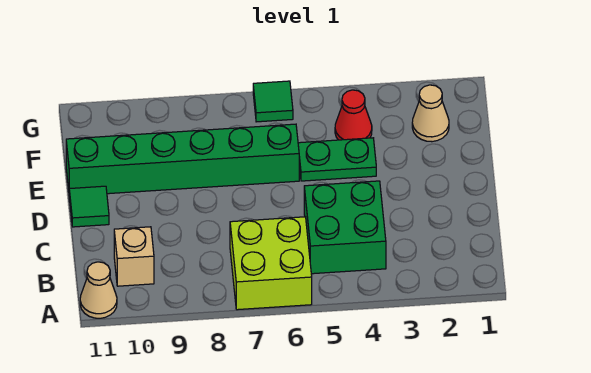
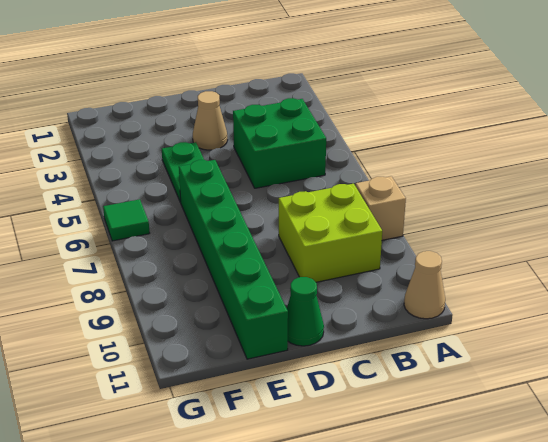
lime 2x2 brick [230,217,312,310] -> lime 2x2 brick moved to [279,184,382,282]
tan 1x1 brick [114,227,154,286] -> tan 1x1 brick moved to [356,176,406,240]
green 1x1 tile [69,186,109,227] -> green 1x1 cone [287,277,324,346]
tan 1x1 cone [412,85,449,142] -> tan 1x1 cone moved to [193,91,227,150]
red 1x1 cone [335,90,372,140] -> none

